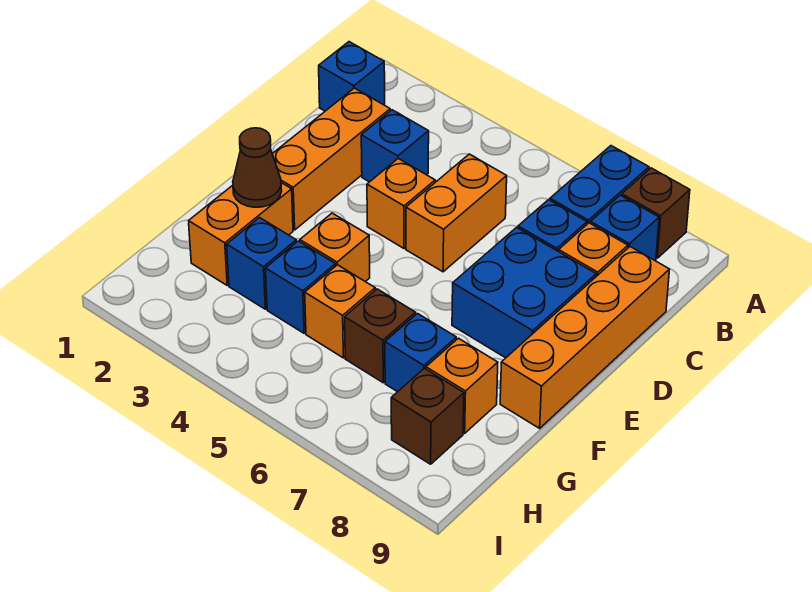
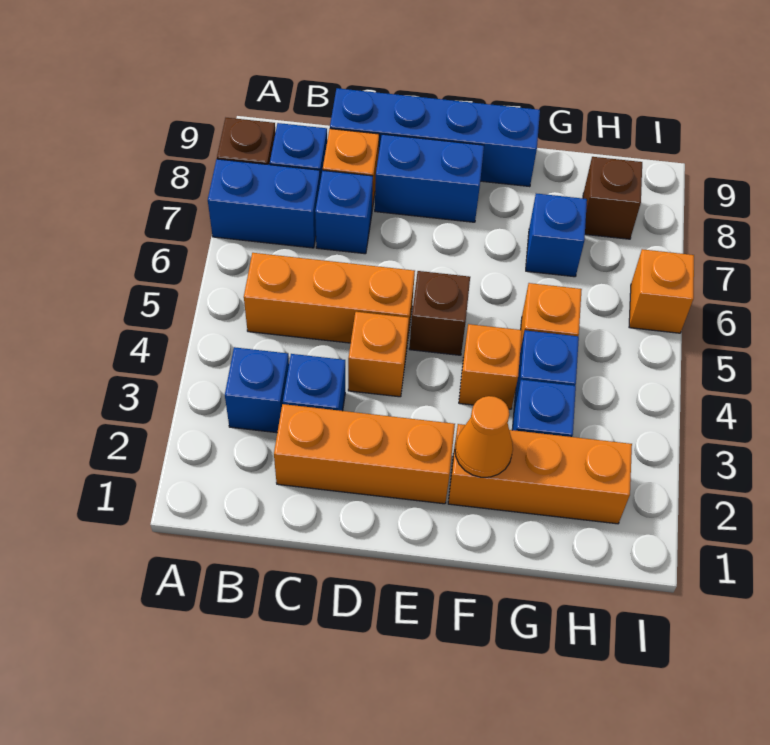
blue 1x1 brick [319,42,385,111] -> blue 1x1 brick moved to [225,347,289,433]
orange 1x2 brick [406,154,507,272] -> orange 1x3 brick [244,253,415,343]
orange 1x4 brick [500,247,670,428] -> blue 1x4 brick [330,88,540,187]
blue 2x2 brick [452,227,596,358] -> blue 1x2 brick [375,134,484,222]
orange 1x2 brick [189,183,293,285] -> orange 1x3 brick [448,424,632,524]
brown 1x1 cone [233,128,282,207] -> orange 1x1 cone [455,396,513,477]
brown 1x1 brick [345,289,416,383] -> brown 1x1 brick moved to [409,271,470,355]
orange 1x1 brick [426,338,498,433] -> orange 1x1 brick moved to [629,249,694,333]

